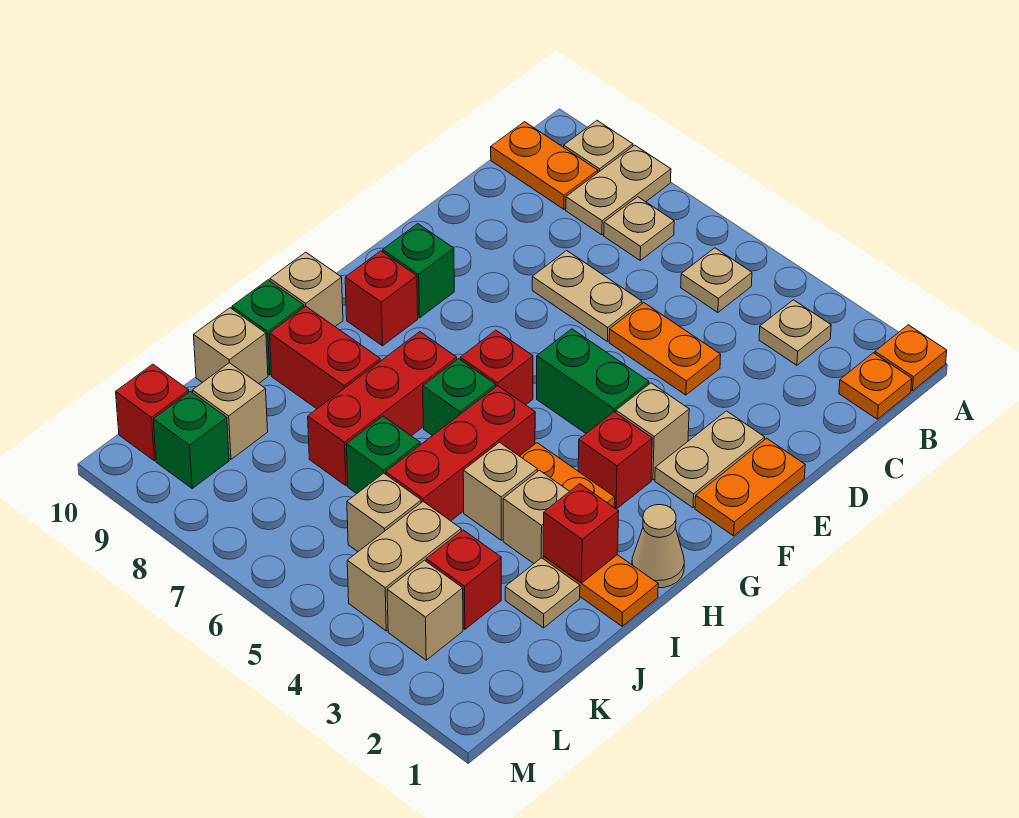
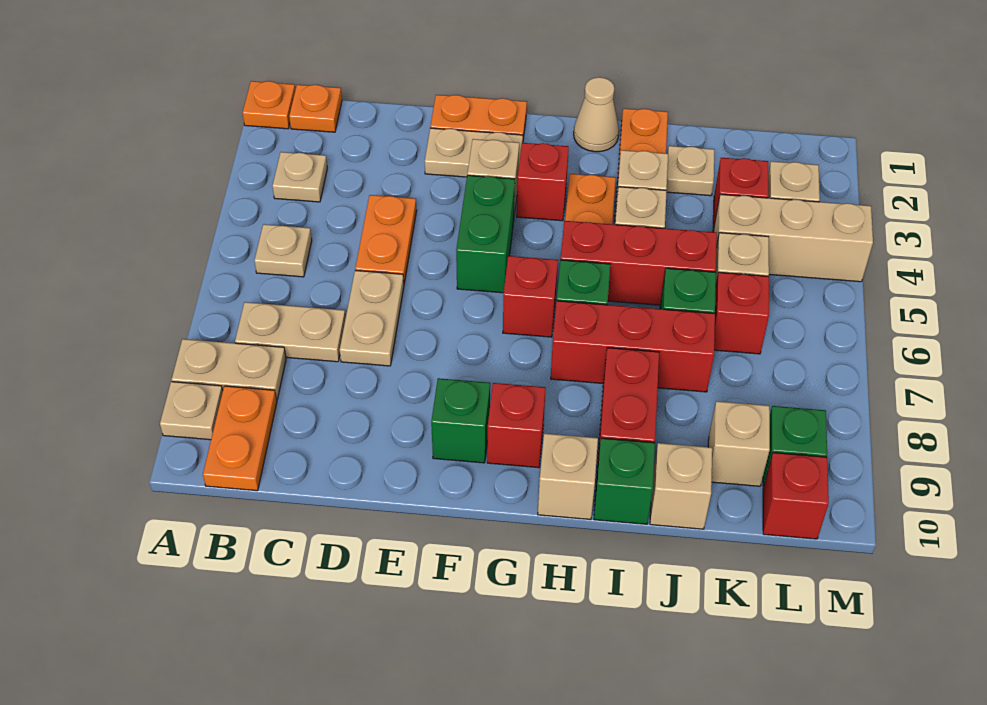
tan 1x1 plate [604,197,674,260] -> tan 1x2 plate [235,302,346,362]
red 1x1 brick [543,484,619,583] -> red 1x1 brick moved to [714,272,769,354]
tan 1x2 brick [347,502,461,631] -> tan 1x3 brick [713,194,873,282]

